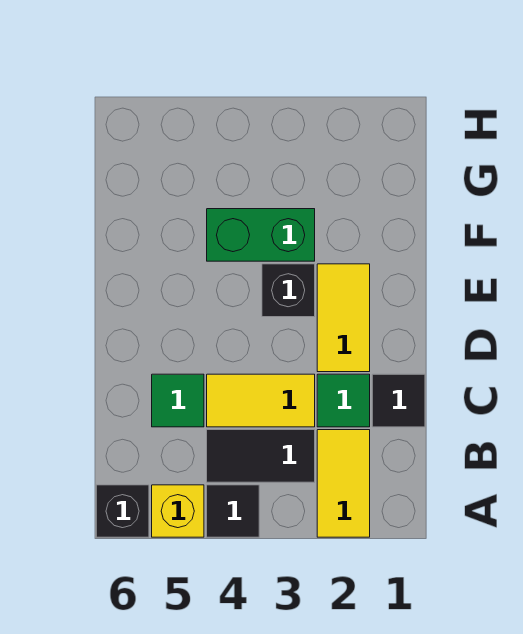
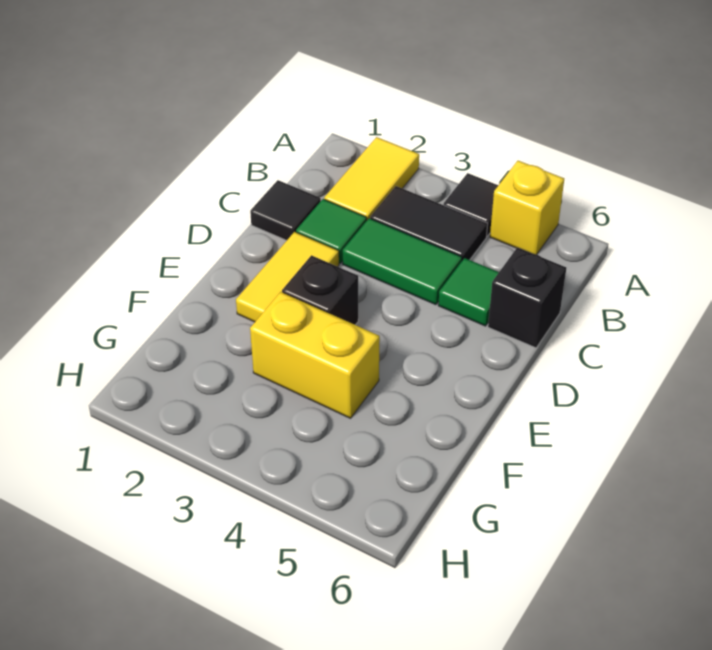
black 1x1 brick [96,485,149,537] -> black 1x1 brick moved to [488,247,566,348]
yellow 1x2 tile [207,374,315,427] -> green 1x2 tile [343,218,462,305]
green 1x2 brick [207,209,315,261] -> yellow 1x2 brick [250,292,380,418]

